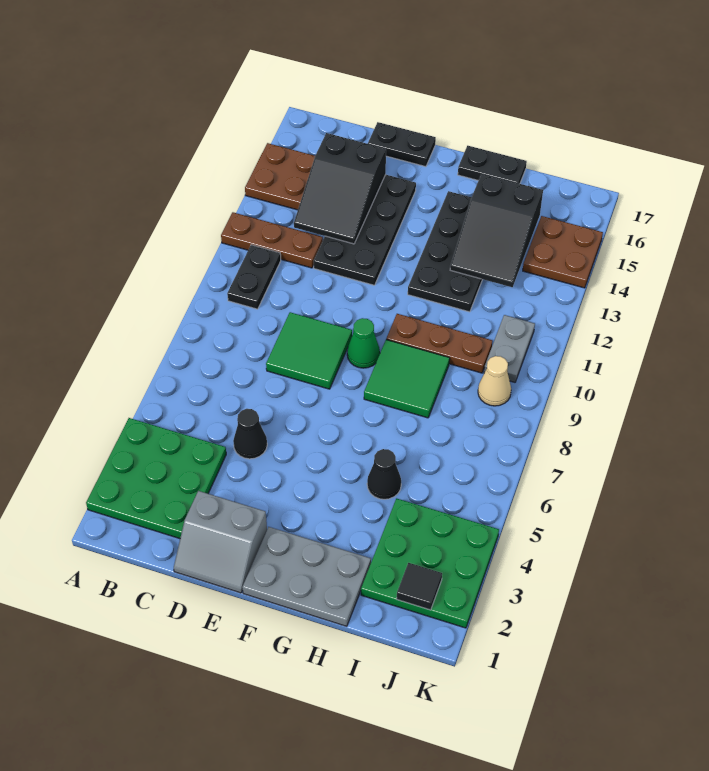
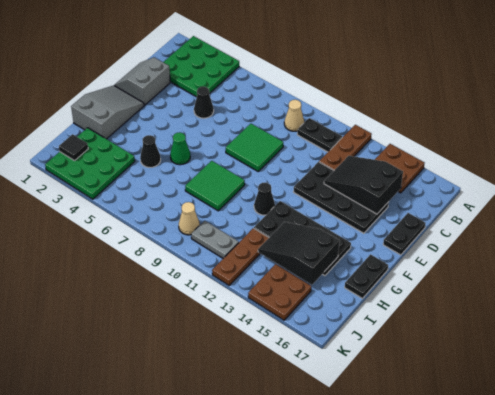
none -> tan 1x1 cone [284,100,304,131]
grey 2x3 plate [242,527,371,626] -> grey 2x3 slope [71,85,144,139]
green 1x1 cone [347,318,380,368] -> green 1x1 cone moved to [170,132,190,165]
brown 1x3 plate [386,314,492,373] -> brown 1x3 plate moved to [212,228,269,285]
none -> black 1x1 cone [254,183,275,215]

